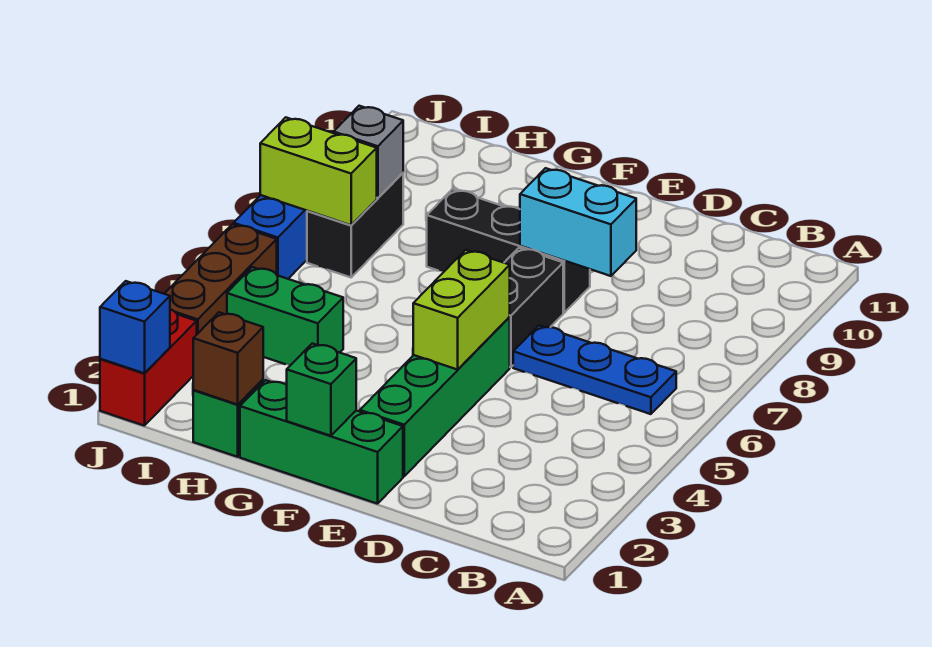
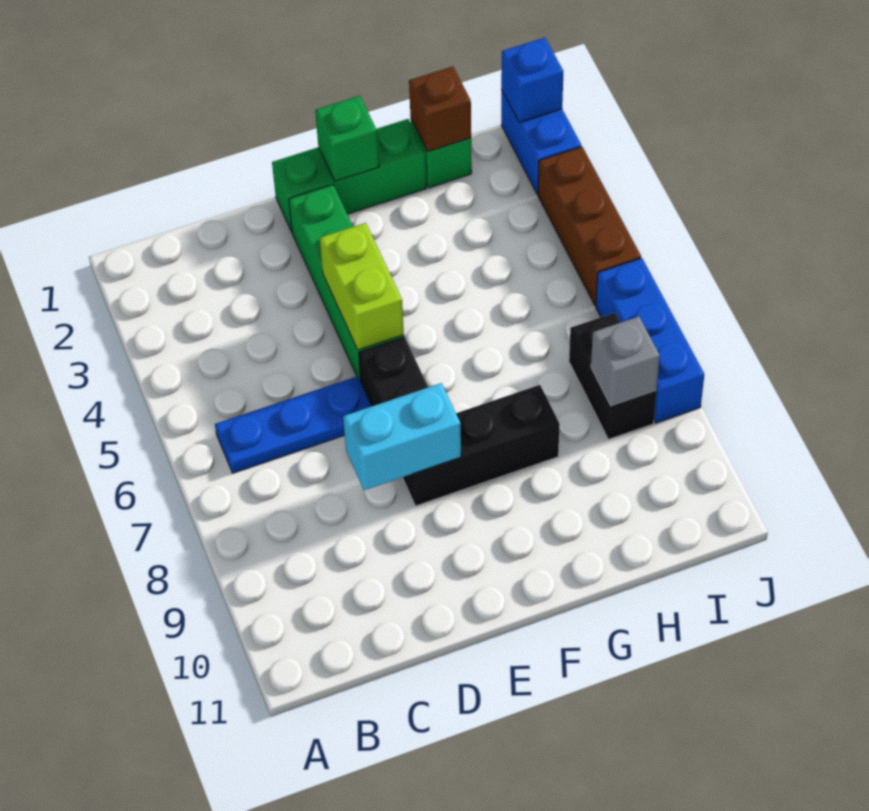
green 1x2 brick [227,267,343,365] -> none
lime 1x2 brick [260,117,377,225] -> none
red 1x2 brick [100,309,197,426] -> blue 1x2 brick [501,90,581,195]

